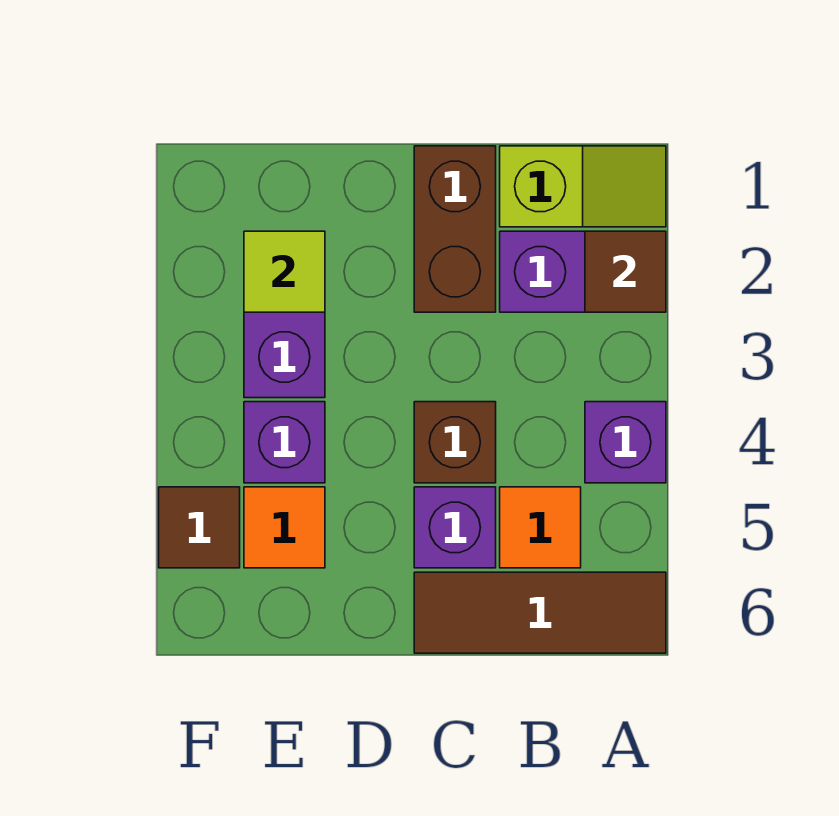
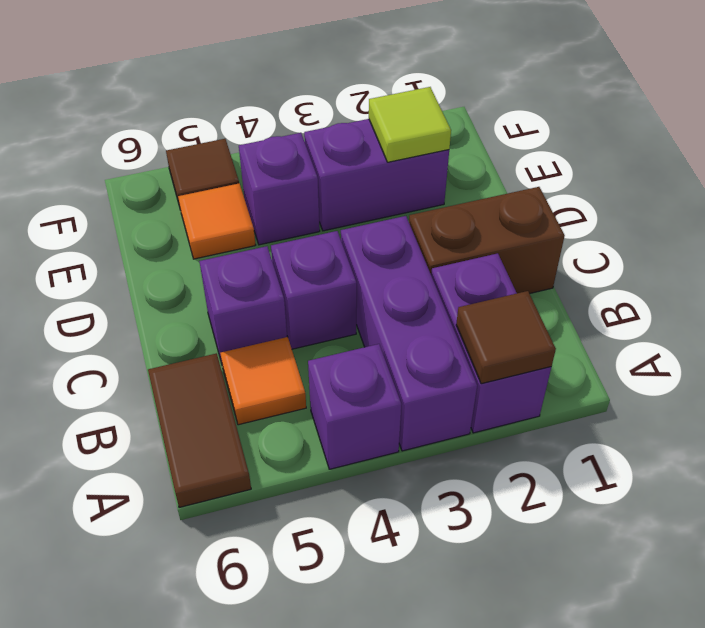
lime 1x2 slope [500,146,666,227] -> none
none -> purple 1x3 brick [341,216,477,451]
brown 1x3 tile [414,572,666,653] -> brown 1x2 tile [148,353,251,508]
brown 1x1 brick [414,402,496,483] -> purple 1x1 brick [271,231,357,349]

